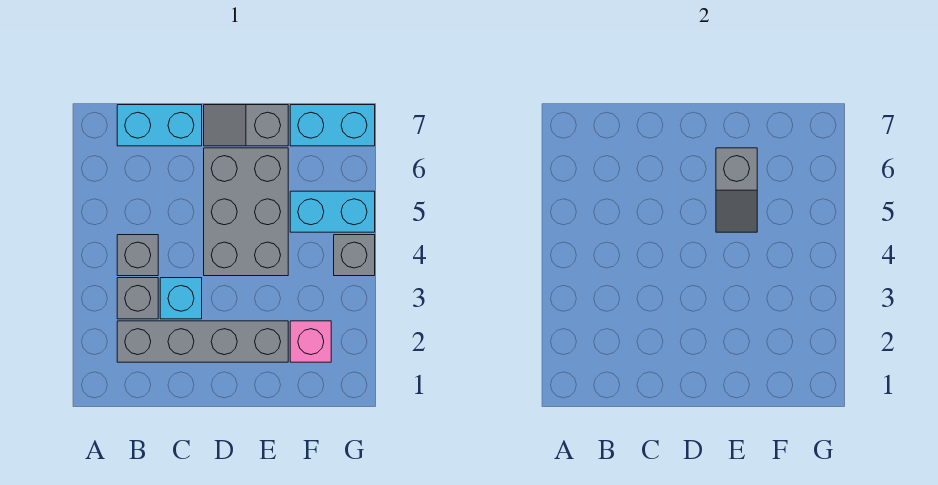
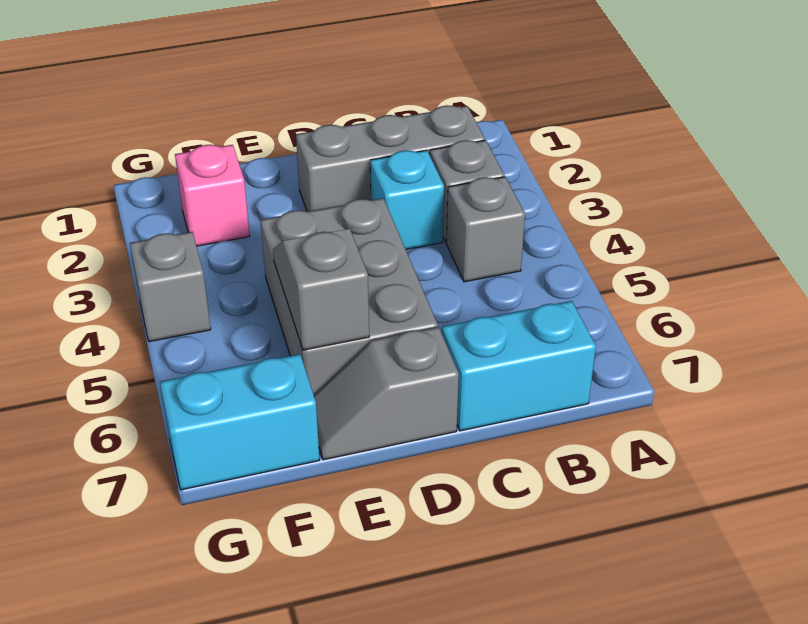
grey 1x4 brick [117,321,288,362] -> grey 1x3 brick [296,105,485,211]
grey 1x2 slope [204,105,288,146] -> grey 1x2 slope turned to [314,327,459,460]
cyan 1x2 brick [290,191,375,232] -> none

